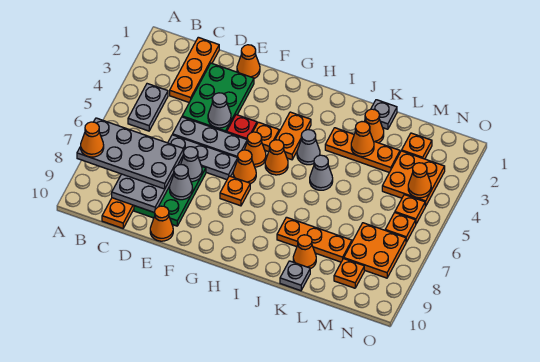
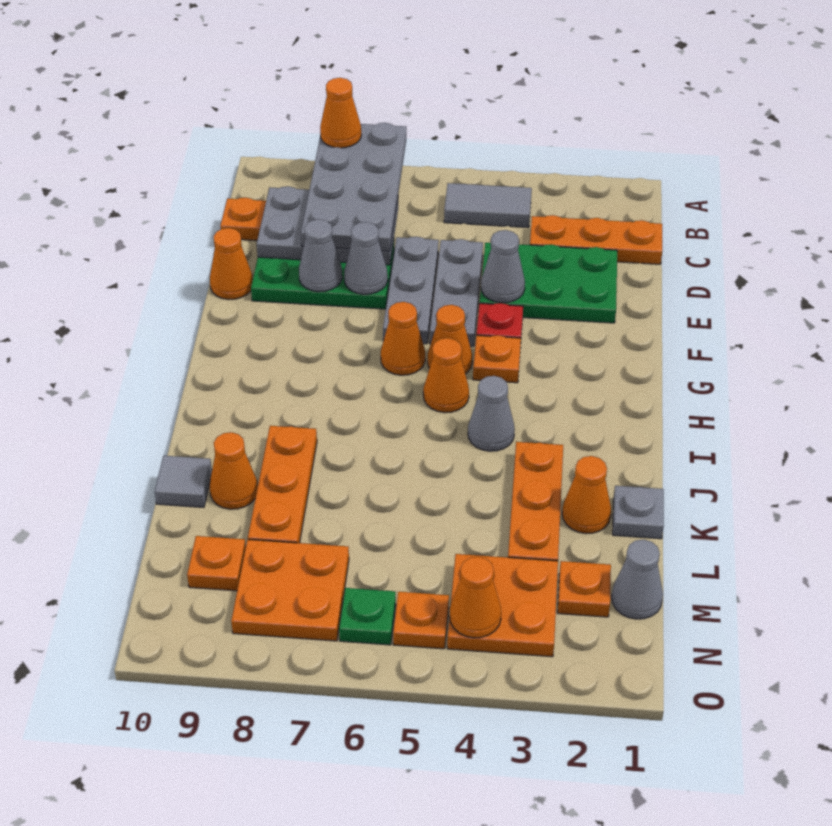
grey 1x2 plate [128,84,168,131] -> grey 1x2 tile [444,183,532,228]
orange 1x1 cone [237,45,260,79] -> none
orange 1x1 plate [220,176,250,206] -> none
orange 1x2 plate [275,112,311,160] -> none
grey 1x1 cone [310,155,333,190] -> grey 1x1 cone moved to [612,540,663,619]
orange 1x1 cone [351,122,374,157] -> none
grey 1x1 plate [280,261,310,291] -> grey 1x1 tile [155,456,212,507]
orange 1x1 plate [385,213,416,242] -> green 1x1 plate [339,588,396,645]

